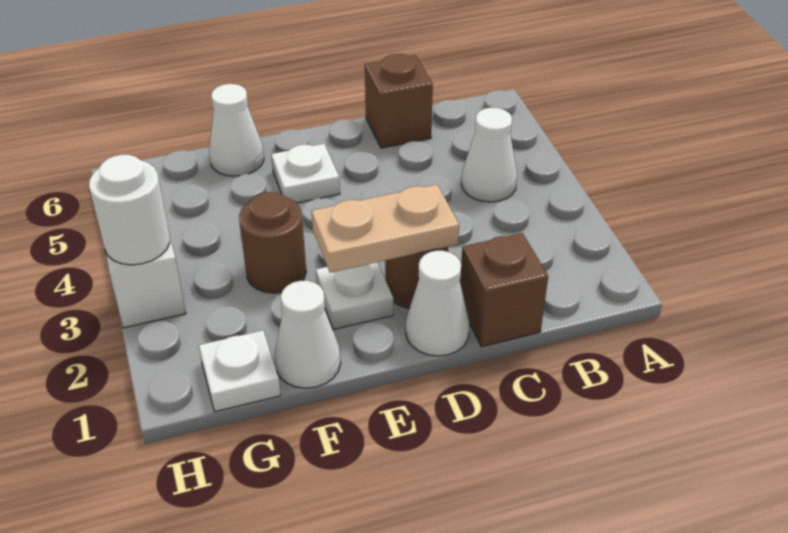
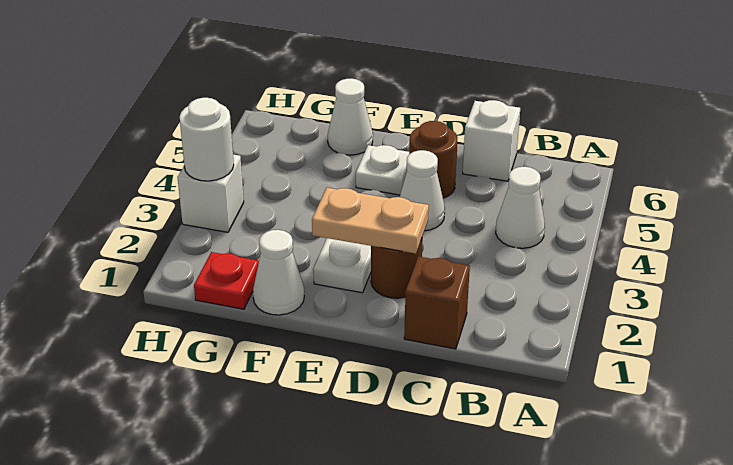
brown 1x1 brick [365,54,433,148] -> white 1x1 brick [463,100,520,181]
white 1x1 cone [406,251,470,356] -> white 1x1 cone moved to [400,150,445,231]
brown 1x1 round brick [239,192,306,293] -> brown 1x1 round brick moved to [409,121,457,198]
white 1x1 plate [199,330,281,412] -> red 1x1 plate [194,252,259,309]

